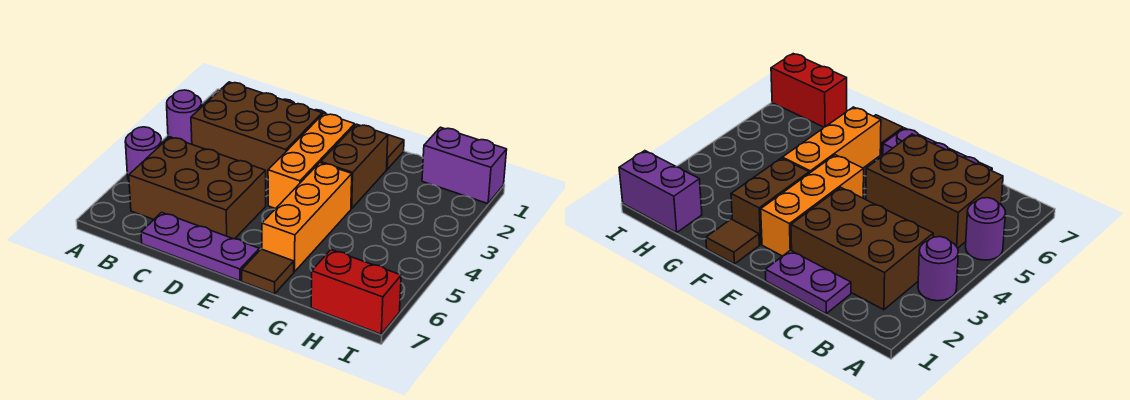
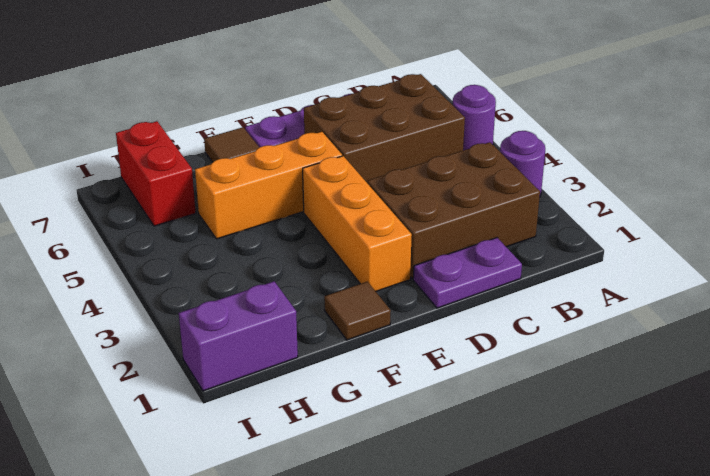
brown 1x2 brick [321,124,388,209] -> none
orange 1x3 brick [262,163,352,272] -> orange 1x3 brick turned to [195,132,342,239]
red 1x2 brick [311,250,401,334] -> red 1x2 brick turned to [116,121,196,226]

